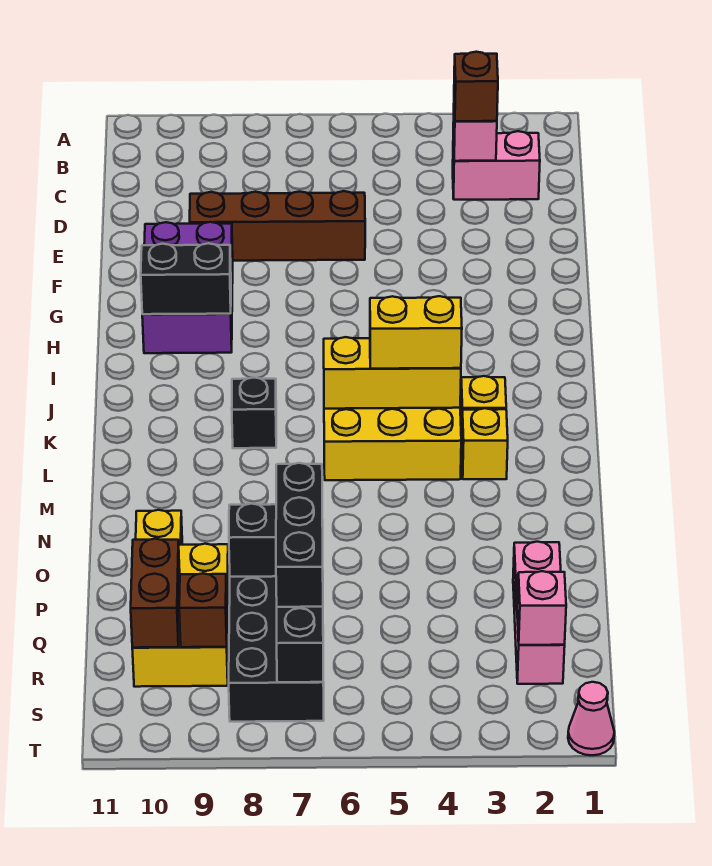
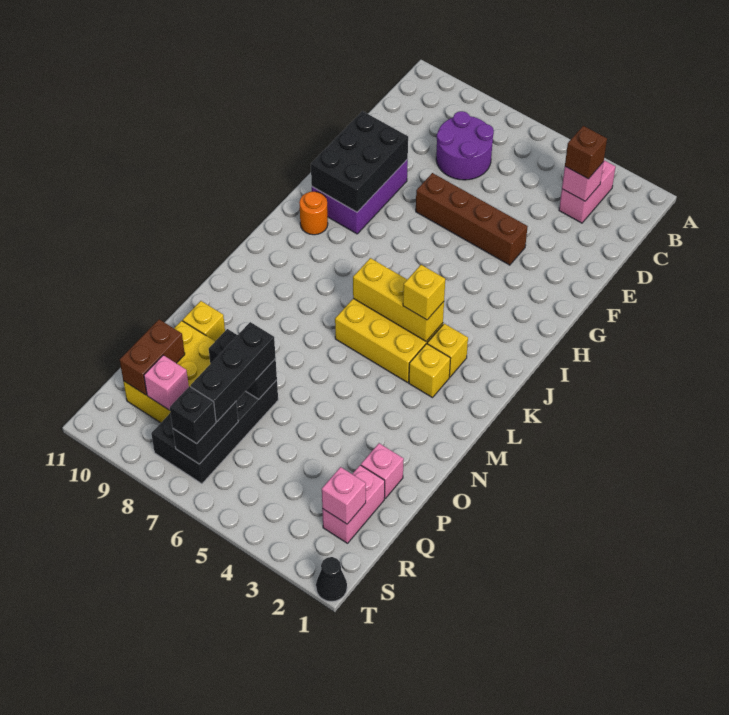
pink 1x2 brick [453,131,540,200] -> pink 1x2 brick turned to [559,160,616,223]
none -> purple 2x2 round brick [436,111,494,180]
brown 1x4 brick [190,191,365,261] -> brown 1x4 brick moved to [416,173,528,265]
black 1x2 brick [141,243,231,314] -> black 2x3 brick [311,111,408,212]
none -> orange 1x1 round brick [299,192,328,235]
yellow 1x2 brick [370,296,462,369] -> yellow 1x1 brick [403,265,445,320]
black 1x1 brick [232,378,276,448] -> black 1x1 brick moved to [170,386,216,444]
brown 1x1 brick [179,573,227,647] -> pink 1x1 brick [144,355,189,410]
pink 1x1 cone [568,682,614,755] -> black 1x1 cone [316,557,347,602]

